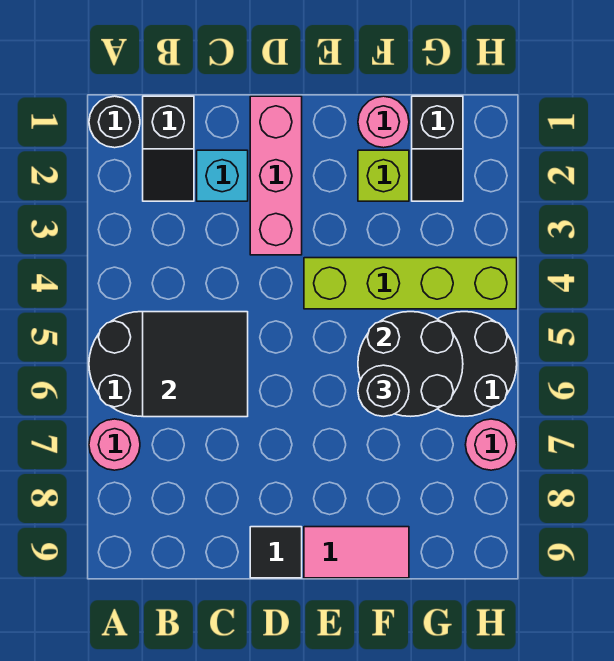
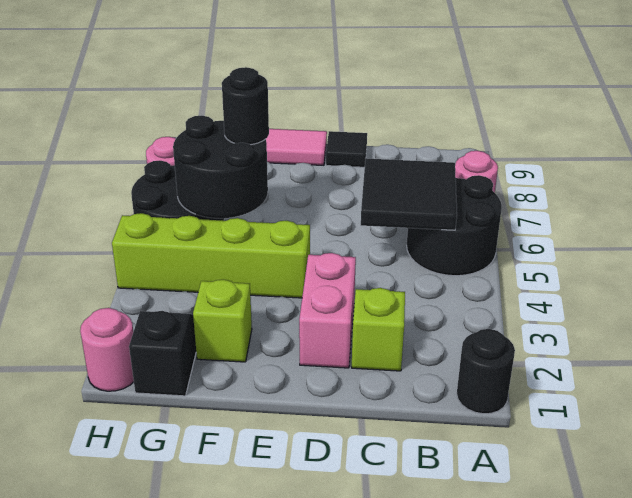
black 1x2 slope [143,96,194,201] -> none
cyan 1x1 brick [197,150,248,201] -> lime 1x1 brick [352,288,405,371]
pink 1x3 brick [250,96,302,255] -> pink 1x2 brick [299,253,356,368]
pink 1x1 round brick [358,96,409,148] -> pink 1x1 round brick moved to [80,308,134,391]

